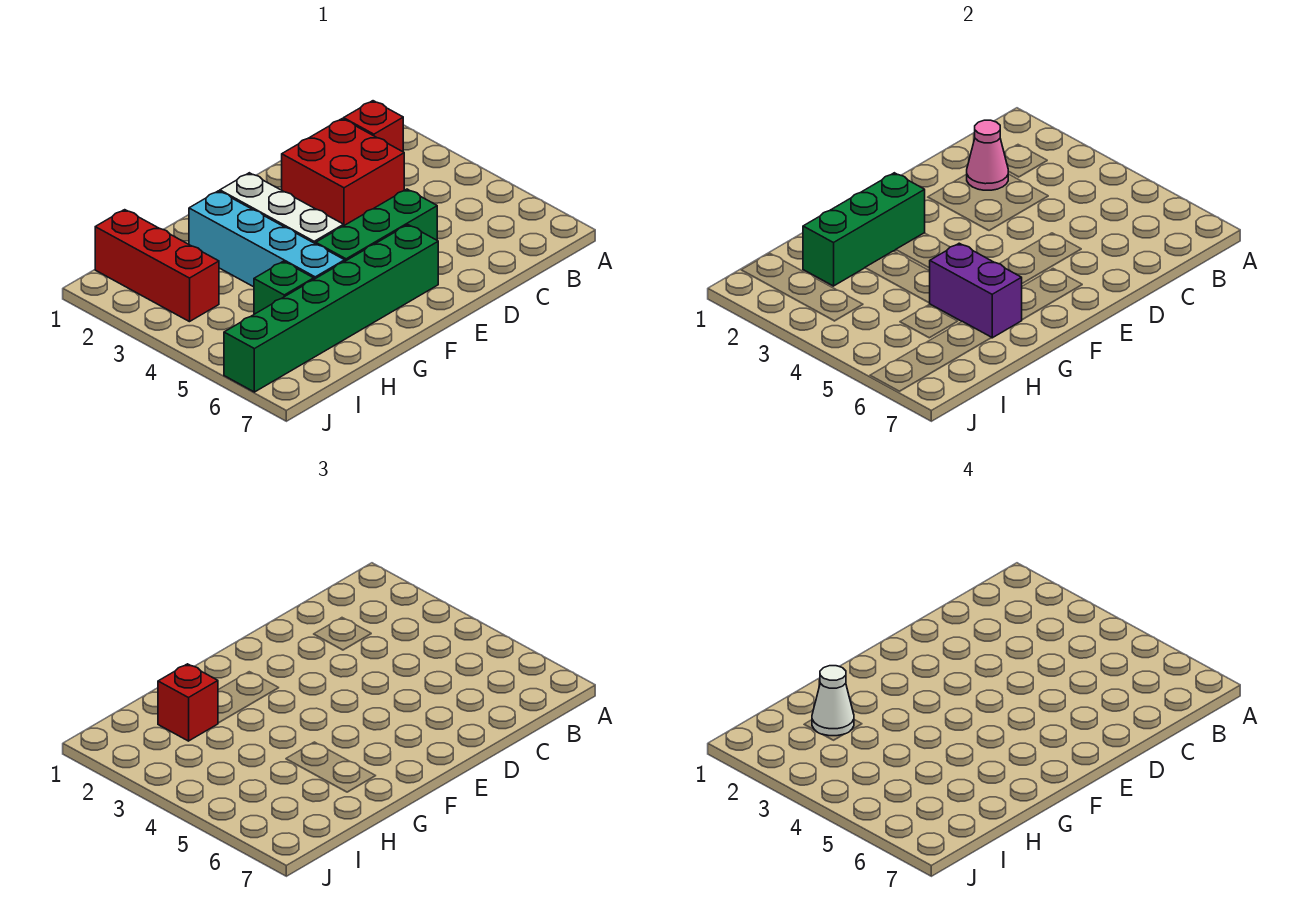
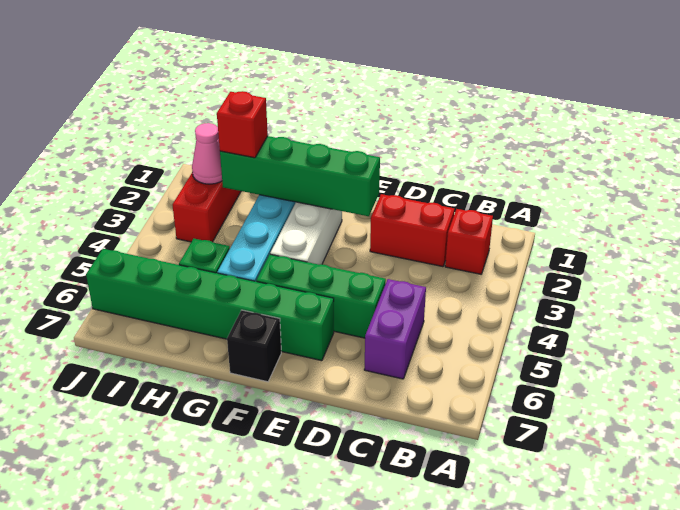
red 2x2 brick [282,119,404,226] -> red 1x2 brick [370,194,454,267]
pink 1x1 cone [967,120,1009,190] -> pink 1x1 cone moved to [192,123,222,184]
green 1x3 brick [803,173,925,286] -> green 1x4 brick [220,136,380,216]
none -> black 1x1 brick [227,310,281,382]
purple 1x2 brick [930,243,1022,338] -> purple 1x2 brick moved to [364,279,426,379]
white 1x1 cone [812,666,854,736] -> none

